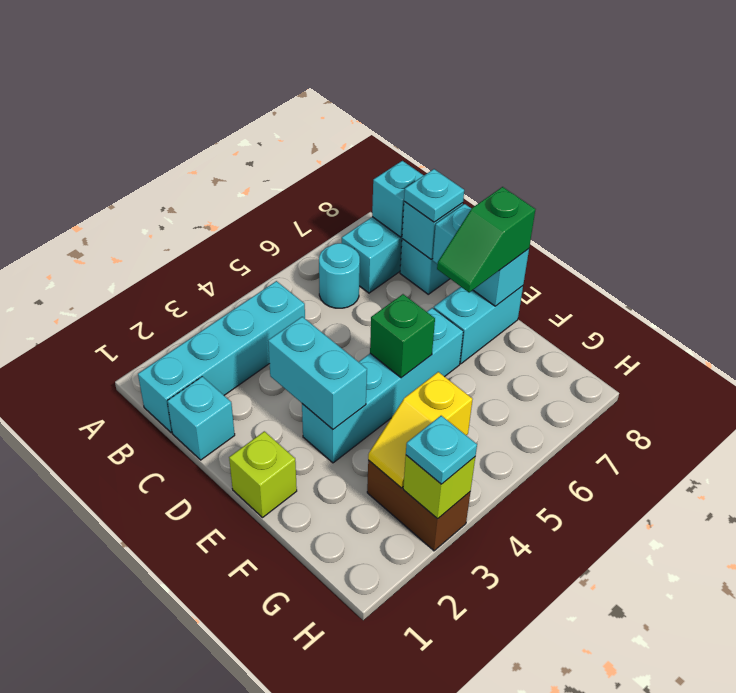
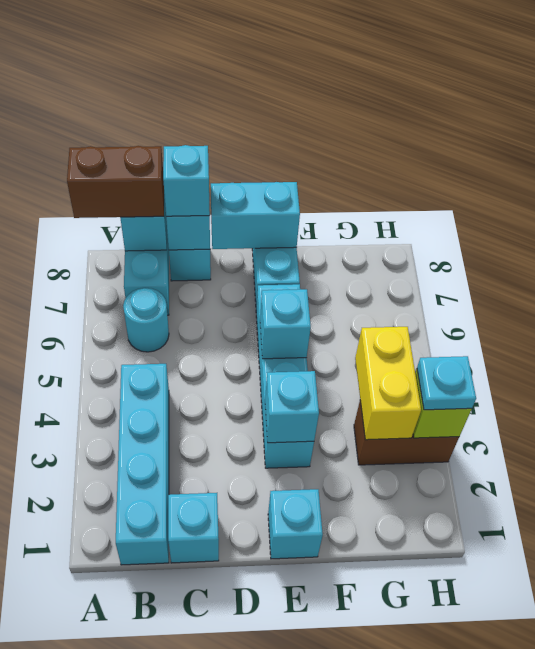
none -> brown 1x2 brick [67,146,164,218]
cyan 1x1 plate [404,169,464,222] -> cyan 1x1 brick [163,145,210,217]
cyan 1x2 brick [268,317,367,429] -> cyan 1x1 brick [265,371,319,443]
lime 1x1 brick [229,431,297,517] -> cyan 1x1 brick [268,489,323,559]
green 1x1 brick [370,294,435,378] -> cyan 1x1 brick [260,289,311,359]
green 1x2 slope [437,187,536,292] -> none
yellow 1x2 slope [368,372,473,488] -> yellow 1x2 brick [355,327,421,440]

